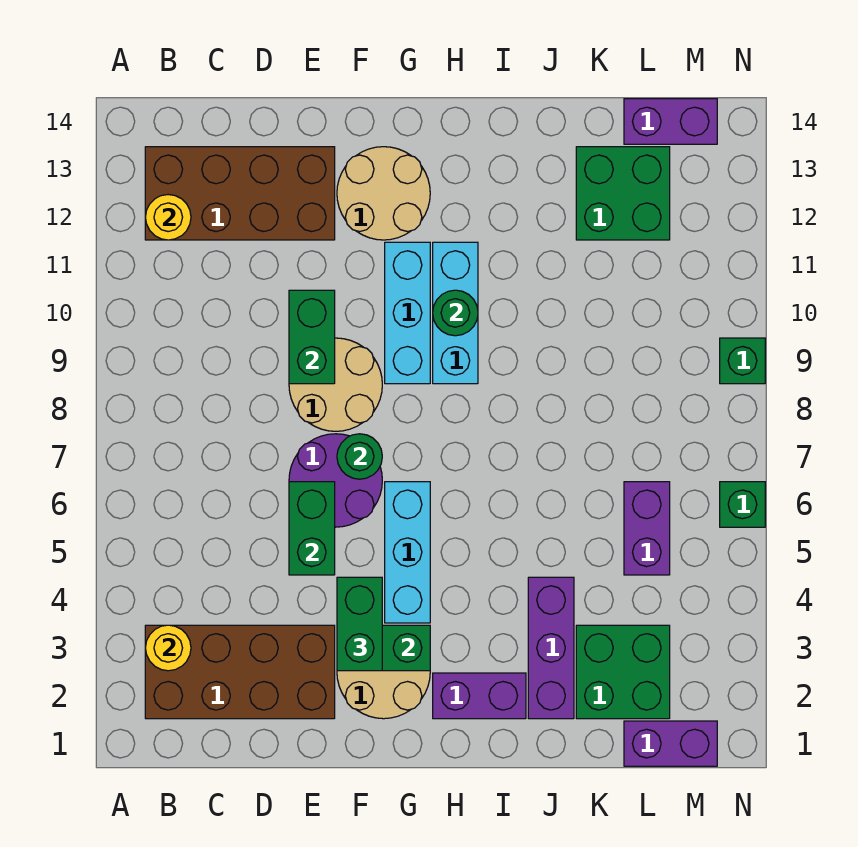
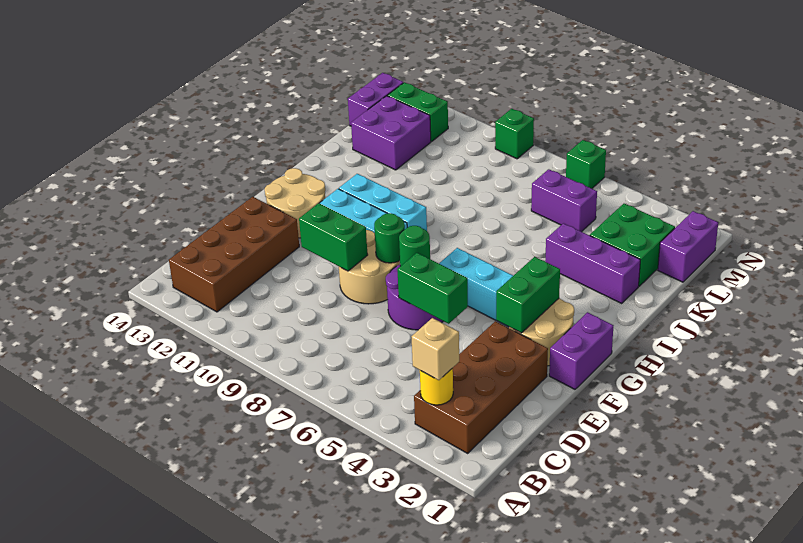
none -> tan 1x1 brick [411,318,459,380]
yellow 1x1 round brick [145,195,191,240] -> none
green 1x2 brick [337,577,382,671] -> green 1x2 brick moved to [388,82,448,142]
purple 1x2 brick [433,673,526,719] -> purple 1x2 brick moved to [549,312,613,389]
green 1x1 round brick [433,290,478,336] -> green 1x1 round brick moved to [374,213,405,263]
green 2x2 brick [576,147,670,240] -> purple 2x2 brick [351,96,431,170]

